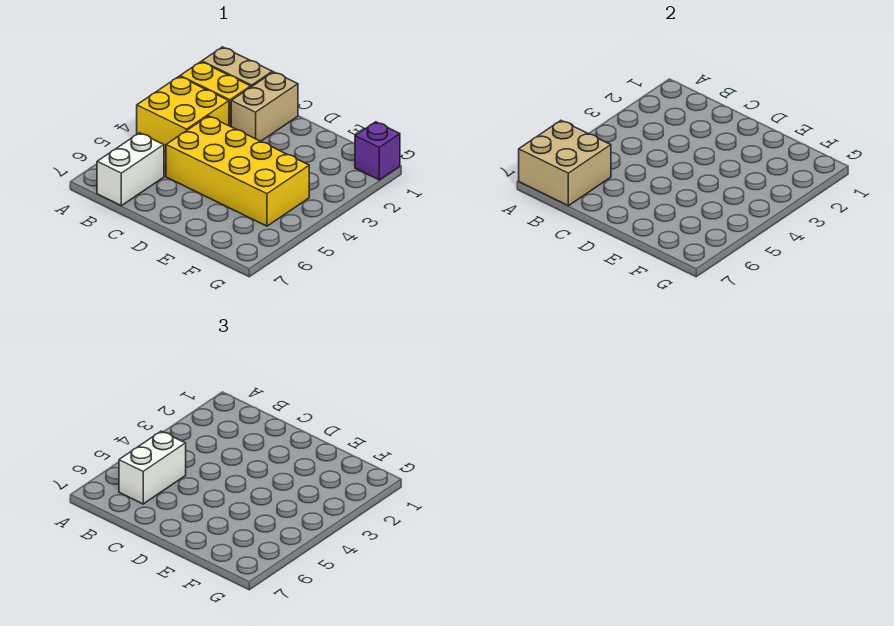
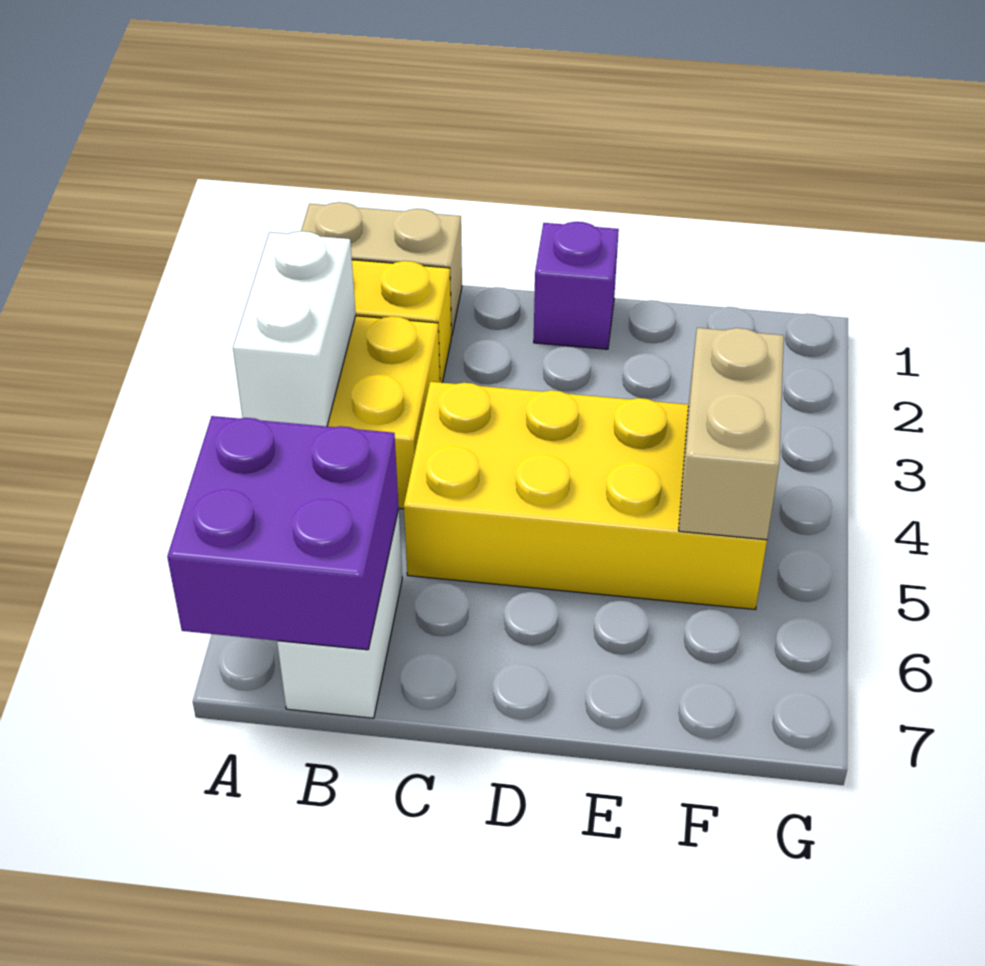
tan 2x2 brick [519,121,611,206] -> purple 2x2 brick [167,416,399,650]
white 1x2 brick [119,431,186,504] -> white 1x2 brick moved to [233,231,356,426]
tan 1x2 brick [231,72,298,141] -> tan 1x2 brick moved to [679,328,784,540]
purple 1x1 brick [355,122,400,180] -> purple 1x1 brick moved to [534,222,619,349]

